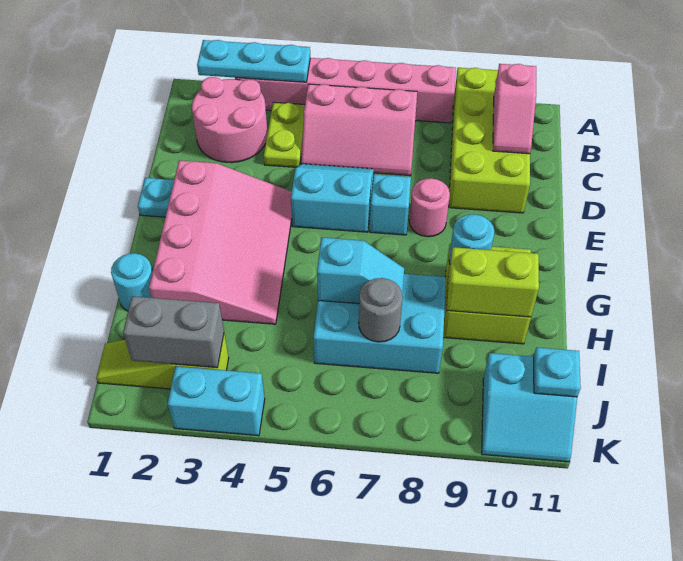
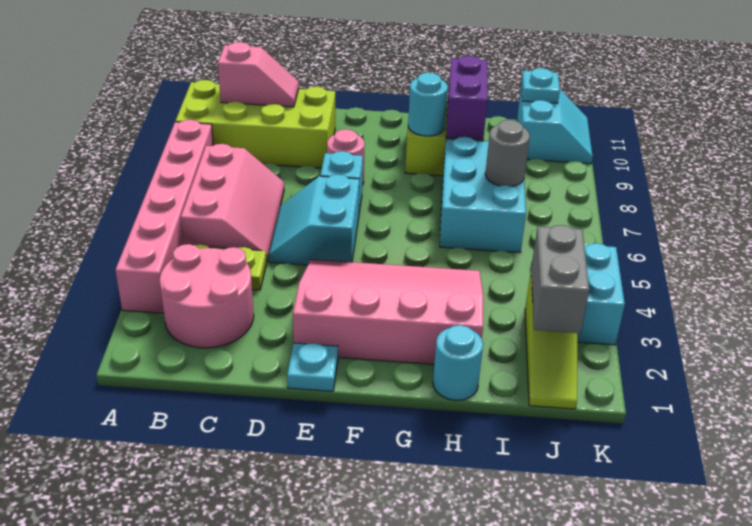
cyan 1x3 plate [197,40,310,82] -> none
cyan 1x2 slope [317,238,404,304] -> none
lime 1x2 brick [447,247,539,317] -> purple 1x2 brick [446,56,488,140]

